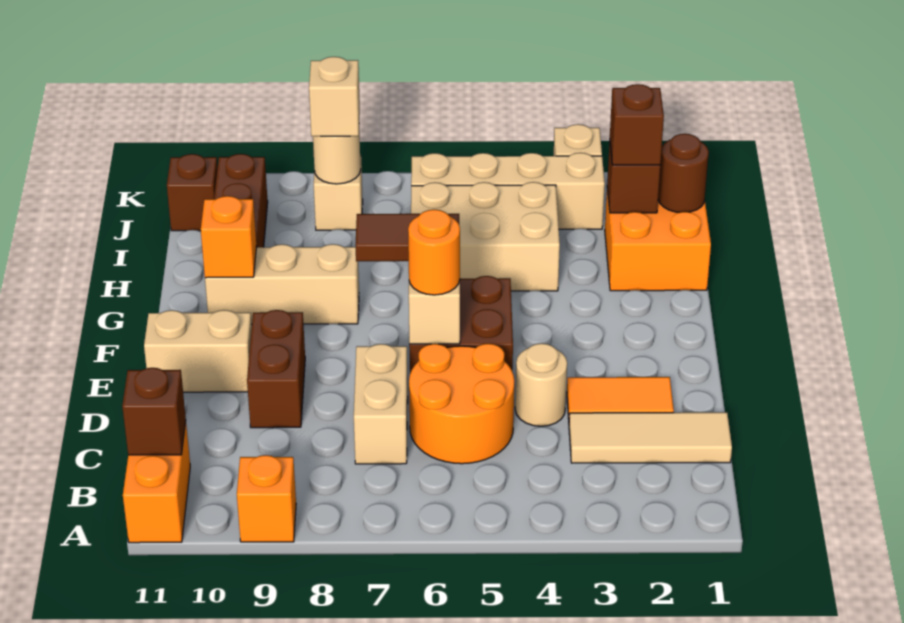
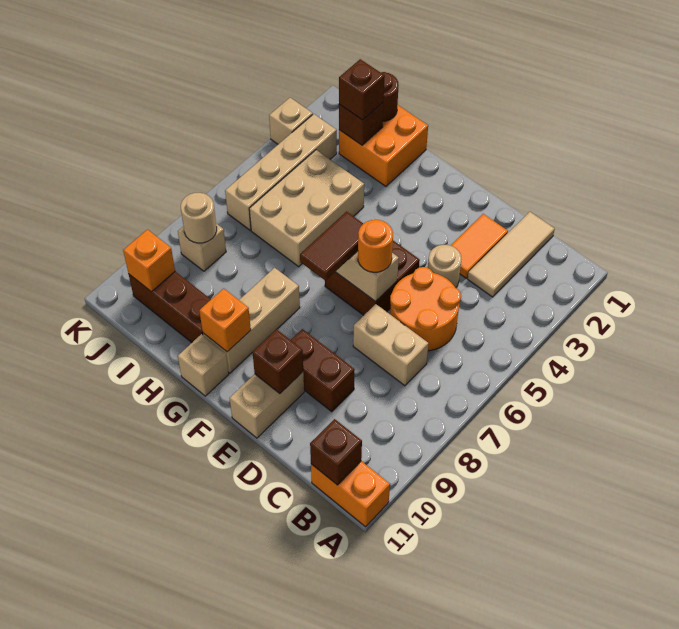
orange 1x1 brick [237,455,296,542] -> orange 1x1 brick moved to [123,230,175,292]
tan 1x1 brick [309,57,360,136] -> tan 1x1 brick moved to [178,334,229,396]
brown 1x1 brick [167,154,217,231] -> brown 1x1 brick moved to [252,329,303,394]

